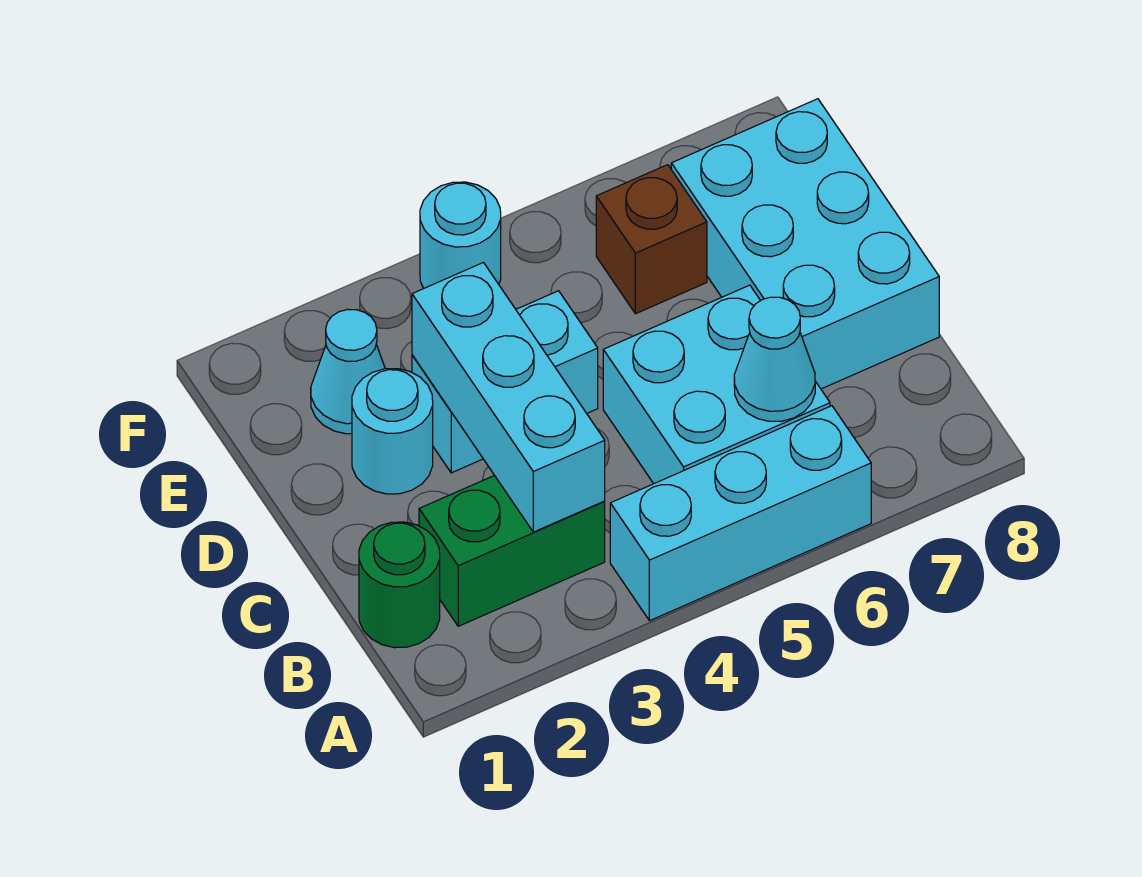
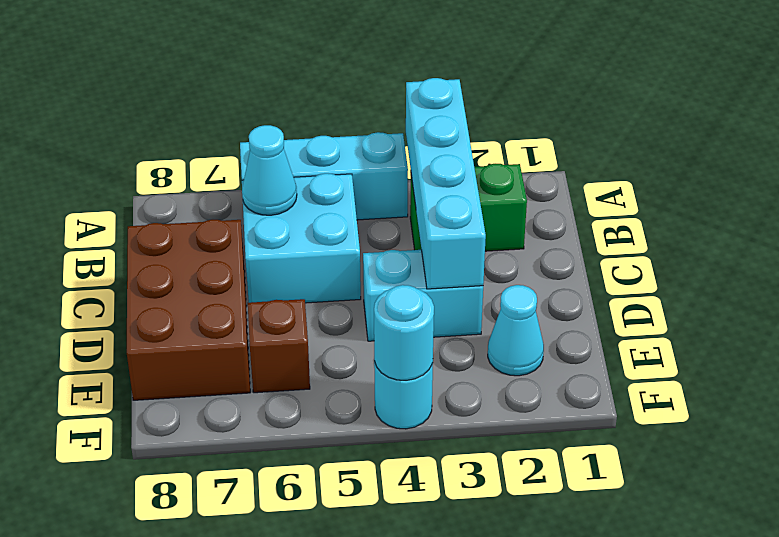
green 1x1 round brick [359,522,440,648] -> none
cyan 1x3 brick [412,263,605,532] -> cyan 1x4 brick [406,78,486,289]
cyan 2x3 brick [671,99,939,389] -> brown 2x3 brick [127,220,250,400]
cyan 1x1 round brick [352,369,433,494] -> cyan 1x1 round brick moved to [374,285,434,380]

